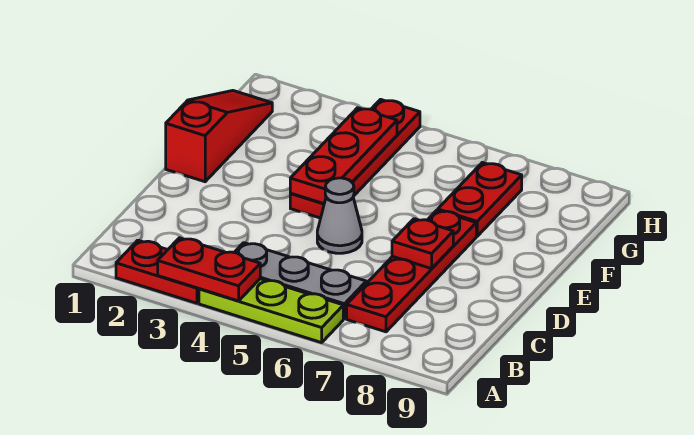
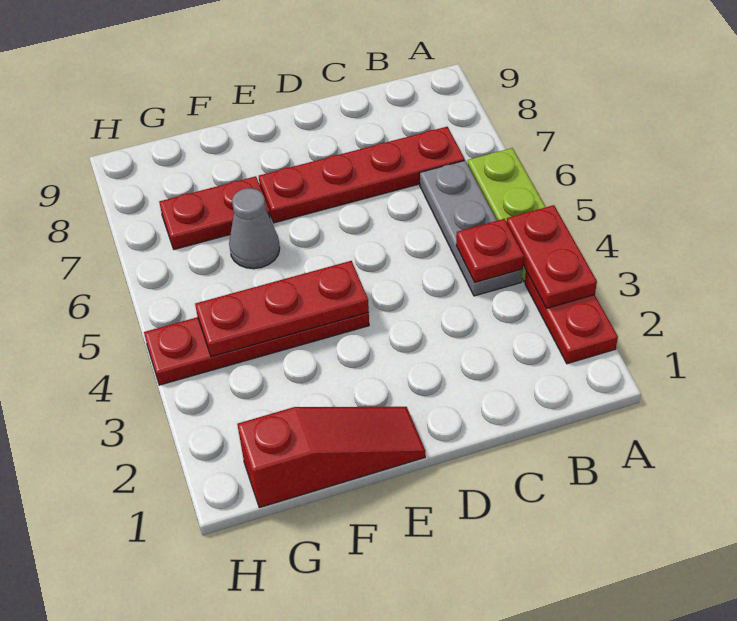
grey 1x1 cone [317,178,362,253] -> grey 1x1 cone moved to [229,188,280,269]
red 1x1 plate [392,219,453,269] -> red 1x1 plate moved to [456,219,524,282]
red 1x3 slope [166,91,272,182] -> red 1x3 slope turned to [237,407,425,508]

